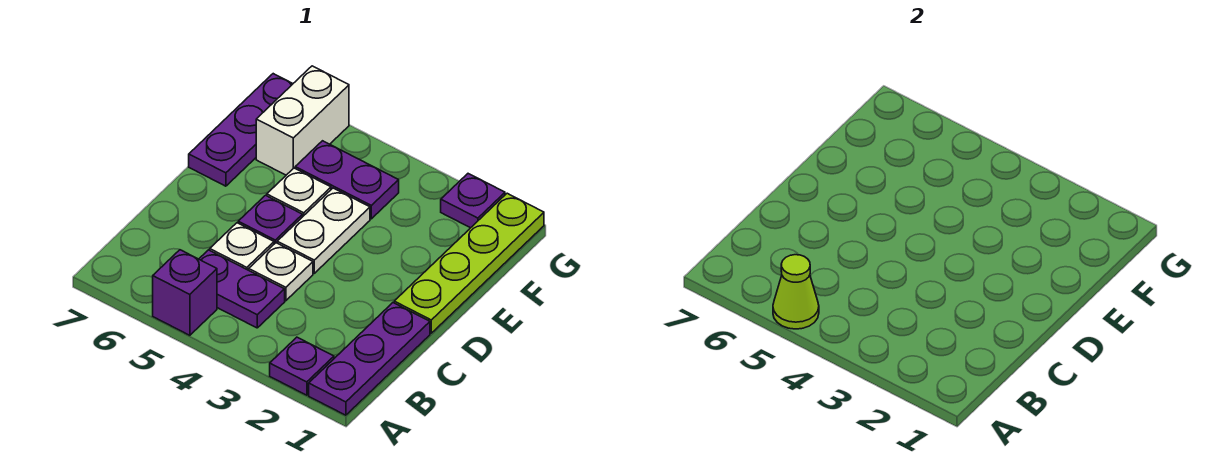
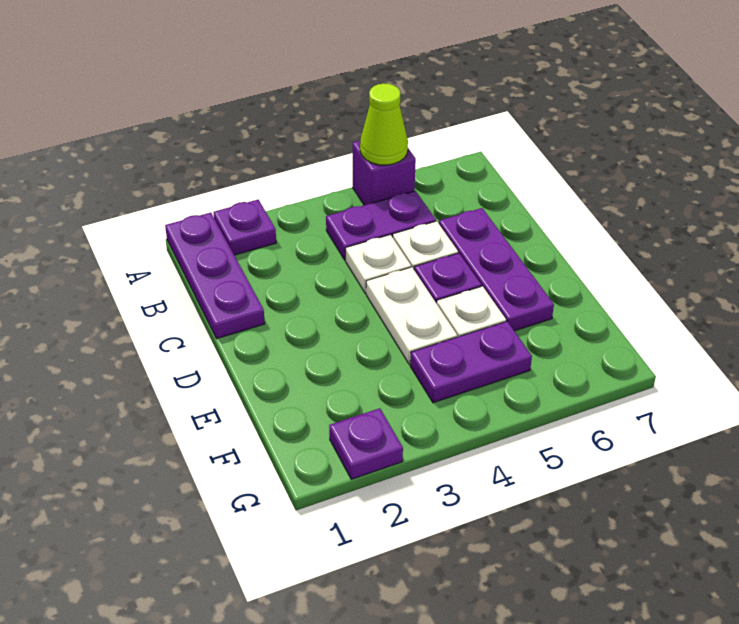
lime 1x4 plate [394,193,544,333] -> none
purple 1x3 plate [189,74,293,186] -> purple 1x3 plate moved to [439,208,554,331]
white 1x2 brick [256,66,349,175] -> none

